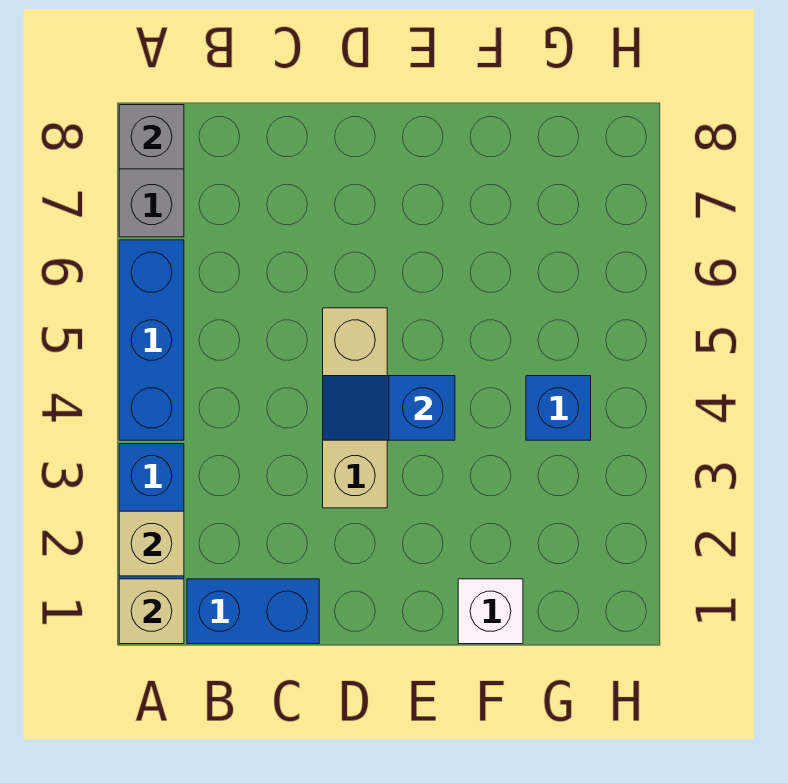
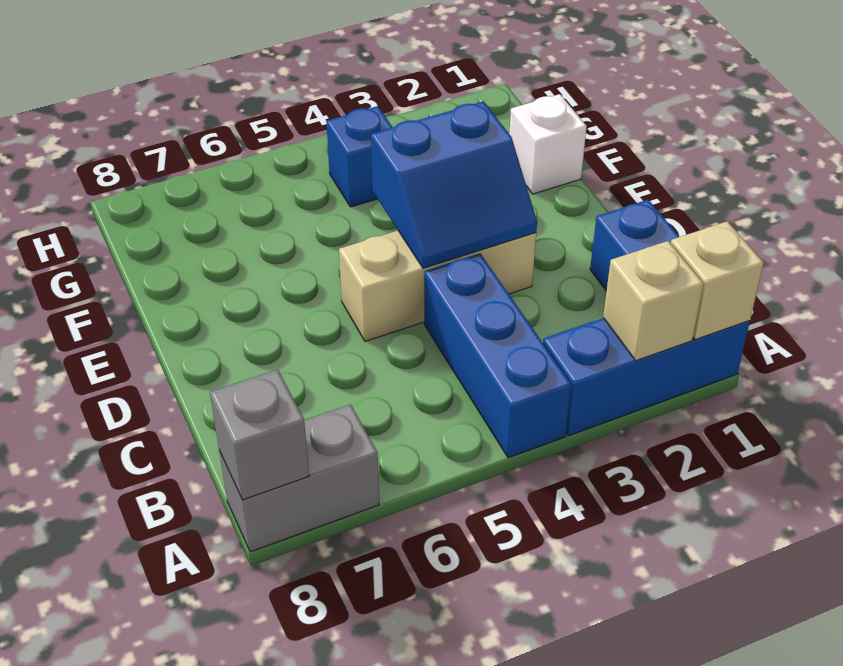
blue 1x3 brick [119,240,184,440] -> blue 1x3 brick turned to [424,253,571,458]
blue 1x2 slope [323,376,455,440] -> blue 2x2 slope [371,101,537,268]

